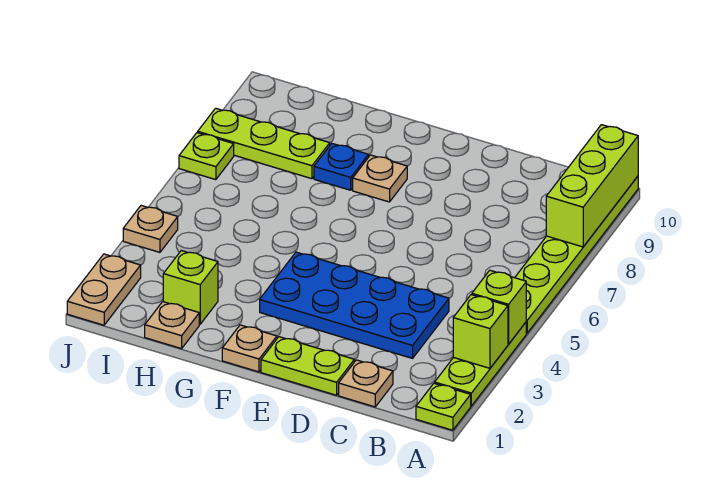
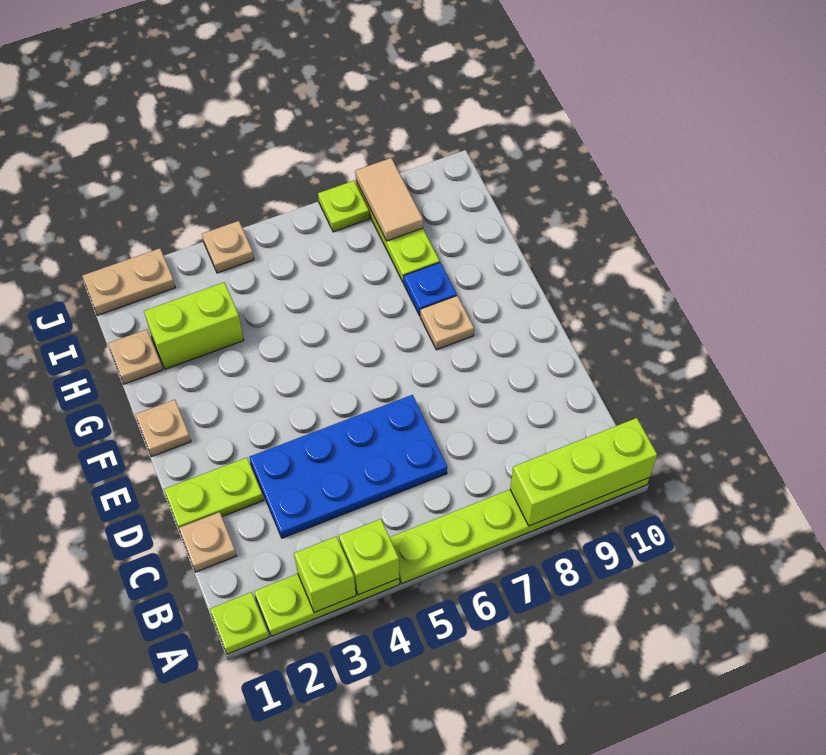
blue 2x4 plate [260,252,449,358] -> blue 2x4 plate turned to [249,395,447,538]
lime 1x2 plate [261,337,354,395] -> lime 1x2 plate turned to [164,458,264,528]
lime 1x1 brick [163,251,218,324] -> lime 1x2 brick [144,282,244,369]
none -> tan 1x2 tile [355,158,423,241]

